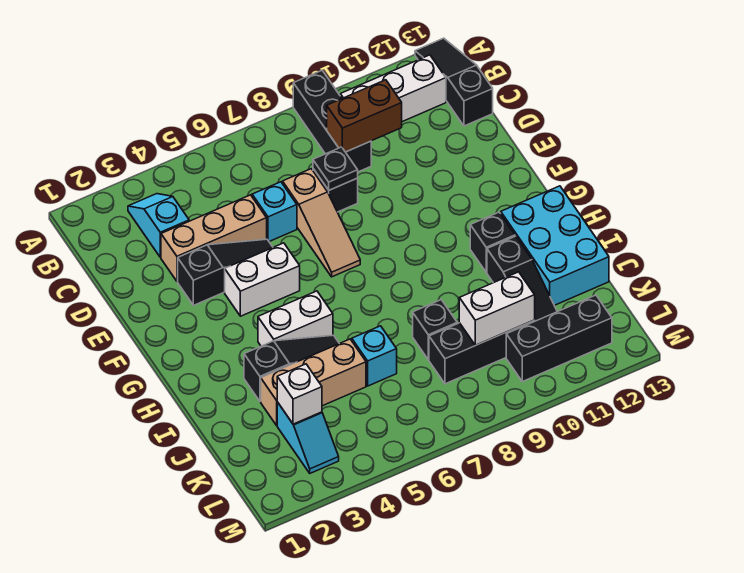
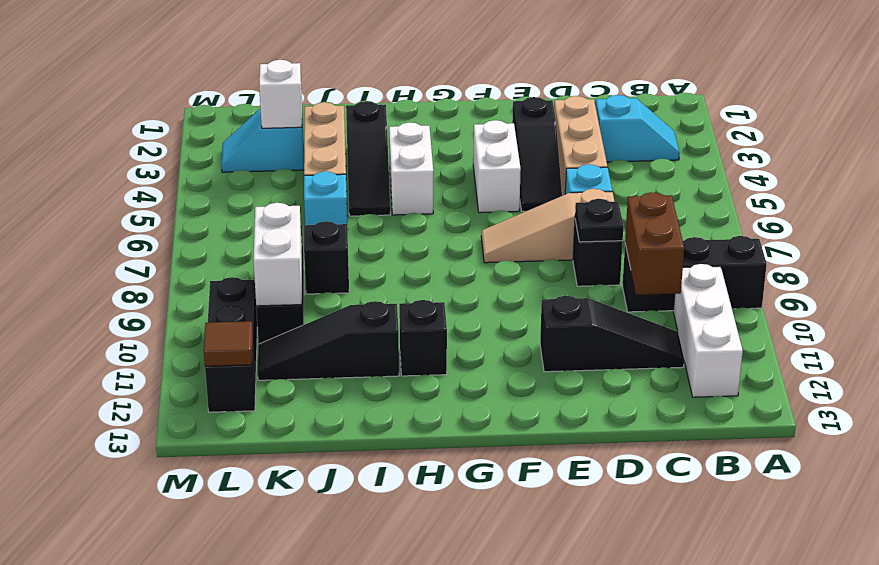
black 1x3 slope [415,38,493,126] -> black 1x3 slope moved to [540,296,684,372]
cyan 2x3 brick [501,186,609,305] -> none
none -> brown 1x1 tile [204,321,253,366]

